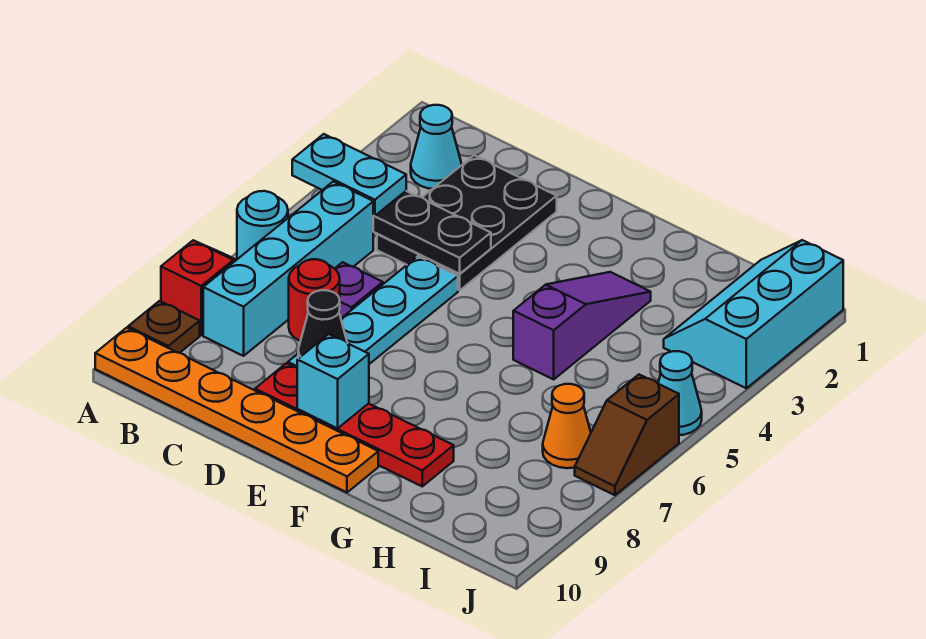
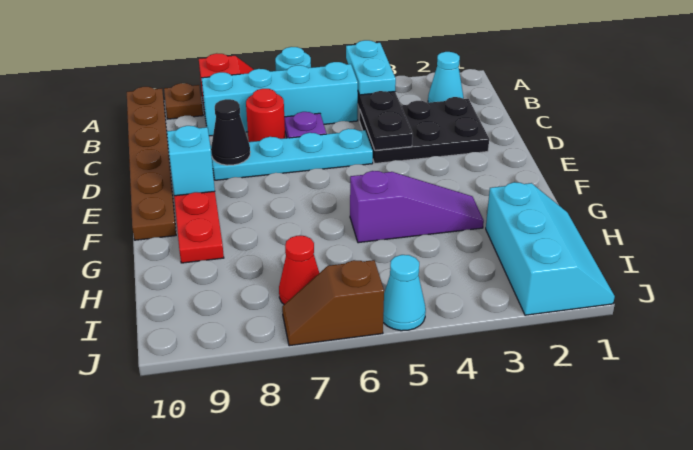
orange 1x6 plate [95,328,378,492] -> brown 1x6 plate [127,87,176,240]
cyan 2x3 slope [664,240,843,388] -> cyan 2x3 slope turned to [486,182,615,315]
orange 1x1 cone [543,384,591,468] -> red 1x1 cone [279,236,319,304]

